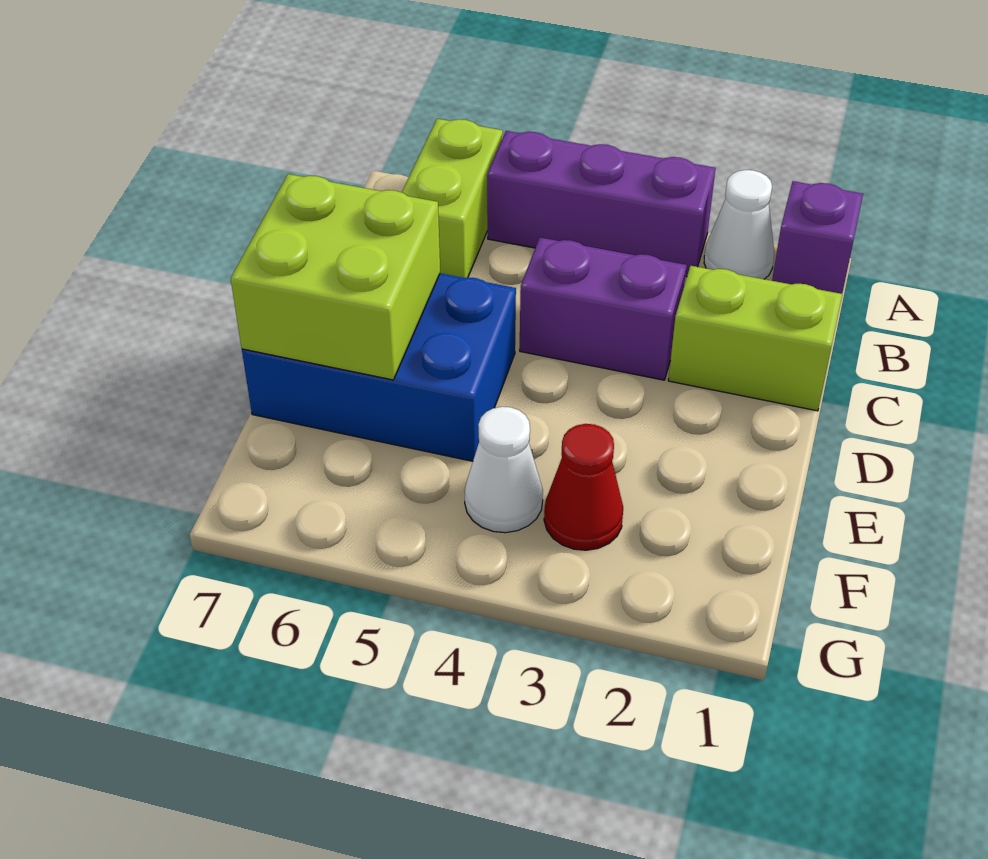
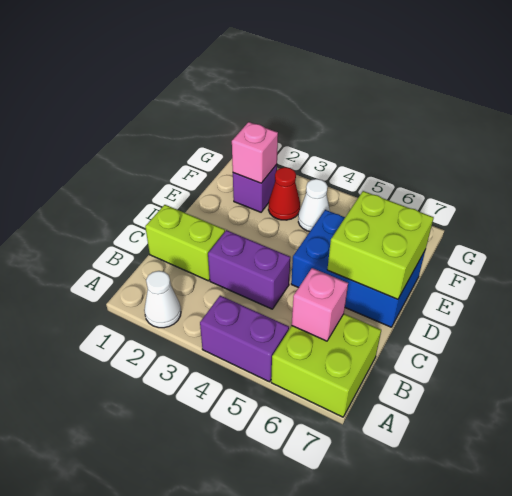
purple 1x1 brick [772,181,863,294] -> purple 1x1 brick moved to [233,165,277,212]
purple 1x3 brick [487,131,716,277] -> purple 1x2 brick [200,296,289,382]
lime 1x2 brick [402,119,503,278] -> lime 2x2 brick [271,314,381,417]
none -> pink 1x1 brick [292,268,348,341]
none -> pink 1x1 brick [232,122,278,183]

